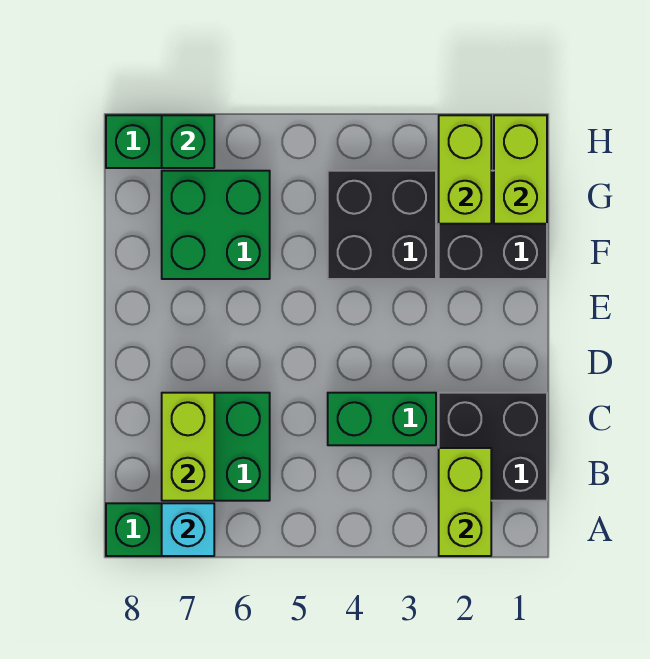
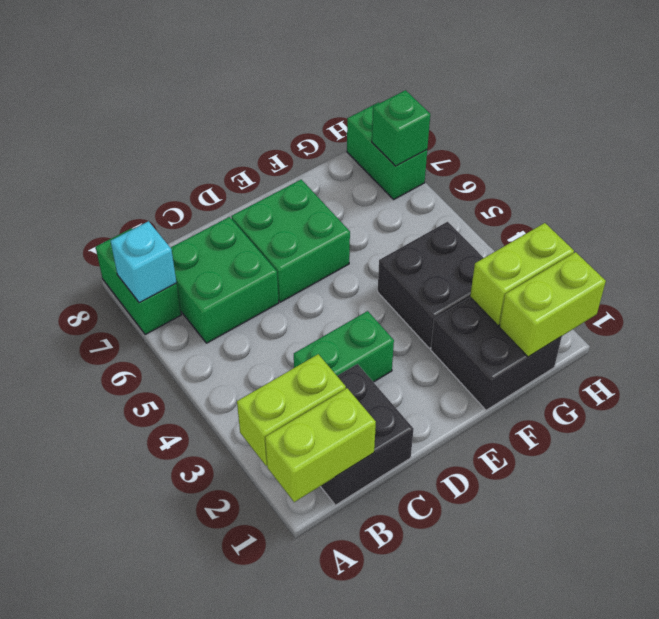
lime 1x2 brick [162,393,214,501] -> lime 1x2 brick moved to [265,388,376,502]
green 1x2 brick [328,393,436,445] -> green 1x2 brick turned to [294,311,394,382]
green 2x2 brick [162,171,270,279] -> green 2x2 brick moved to [231,179,350,302]

